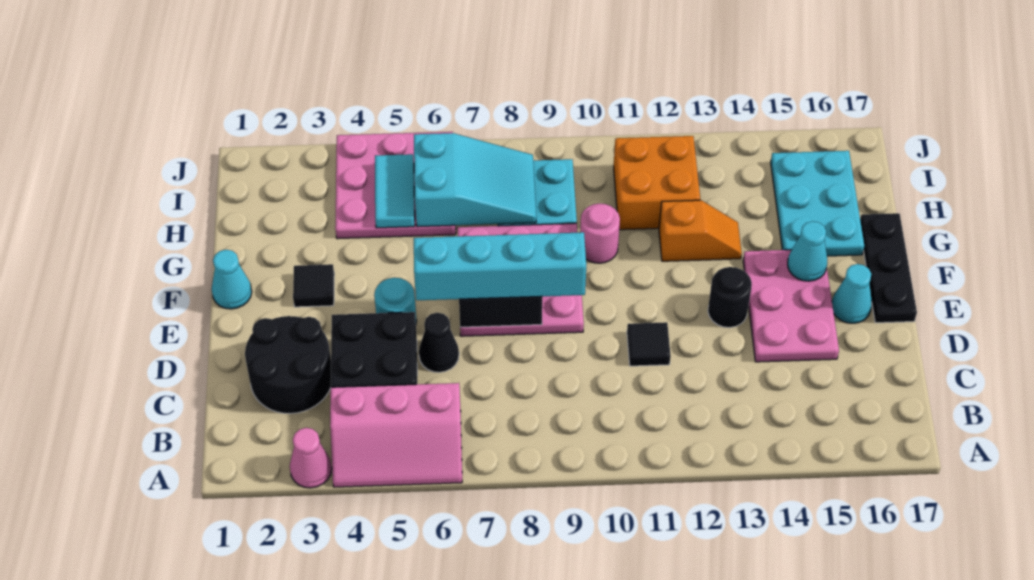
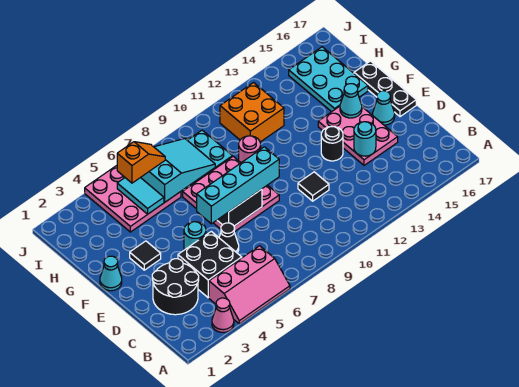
none -> cyan 1x1 round brick [354,122,376,156]
orange 1x2 slope [659,200,742,261] -> orange 1x2 slope moved to [117,142,165,183]

